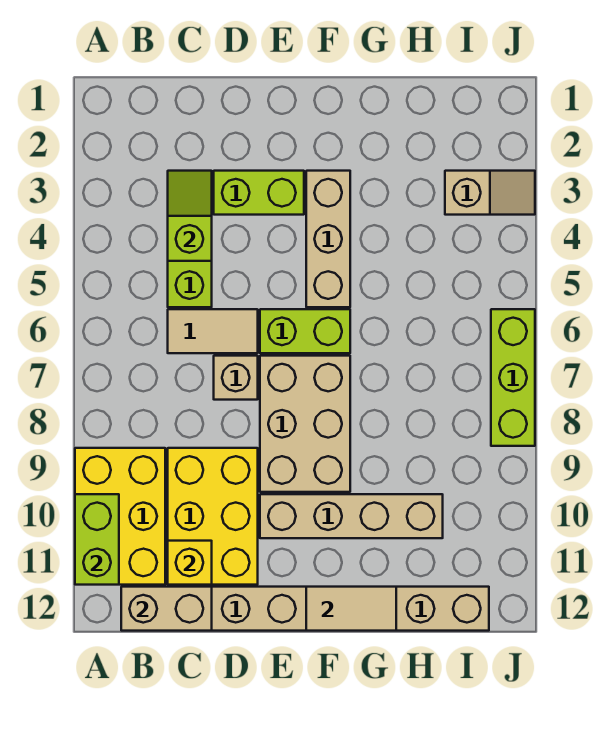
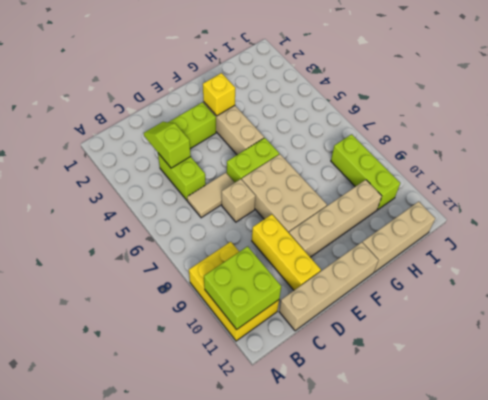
lime 1x2 brick [75,494,119,585] -> lime 2x2 brick [204,246,281,330]
tan 1x2 brick [121,587,212,631] -> none
yellow 2x3 brick [168,448,258,585] -> yellow 1x3 brick [252,214,321,290]
yellow 1x1 brick [168,541,212,585] -> yellow 1x1 brick moved to [203,73,235,116]
tan 1x2 tile [306,587,396,631] -> none
tan 1x2 slope [445,171,535,215] -> none
lime 1x3 brick [491,309,535,446] -> lime 1x3 brick moved to [331,134,400,210]

